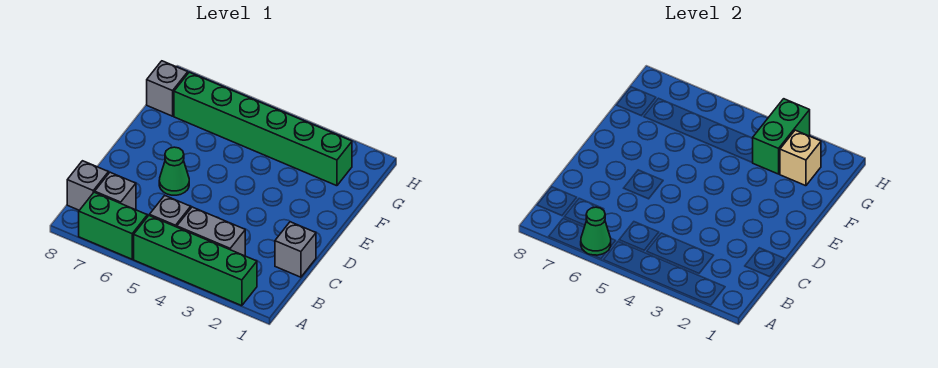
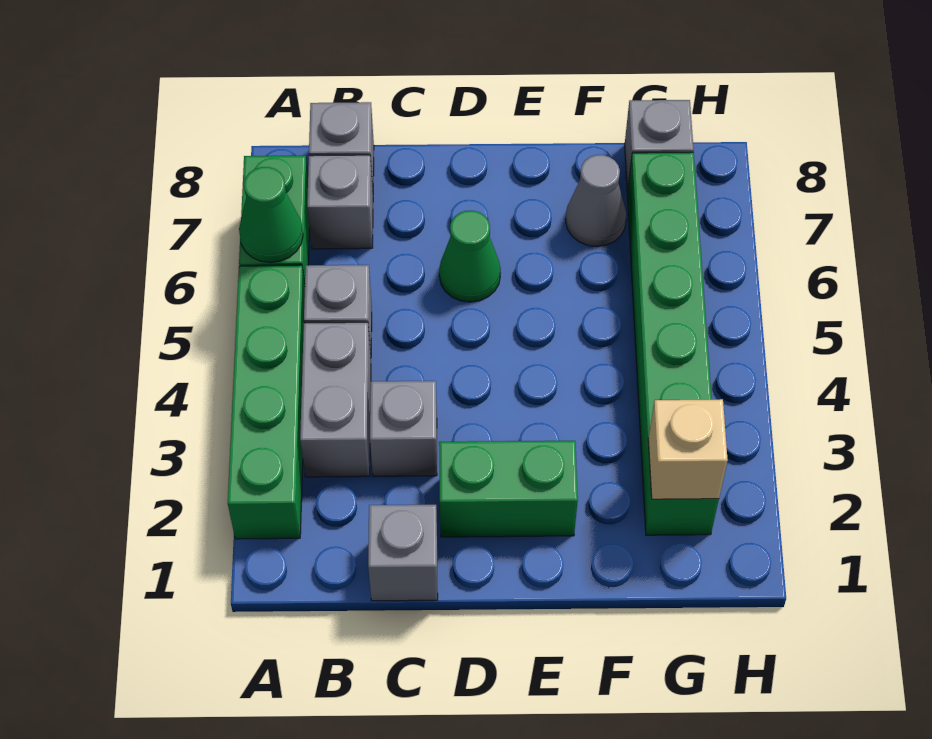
none -> grey 1x1 brick [370,381,437,476]
none -> grey 1x1 cone [566,155,626,247]
green 1x2 brick [753,99,810,174] -> green 1x2 brick moved to [439,441,578,537]

